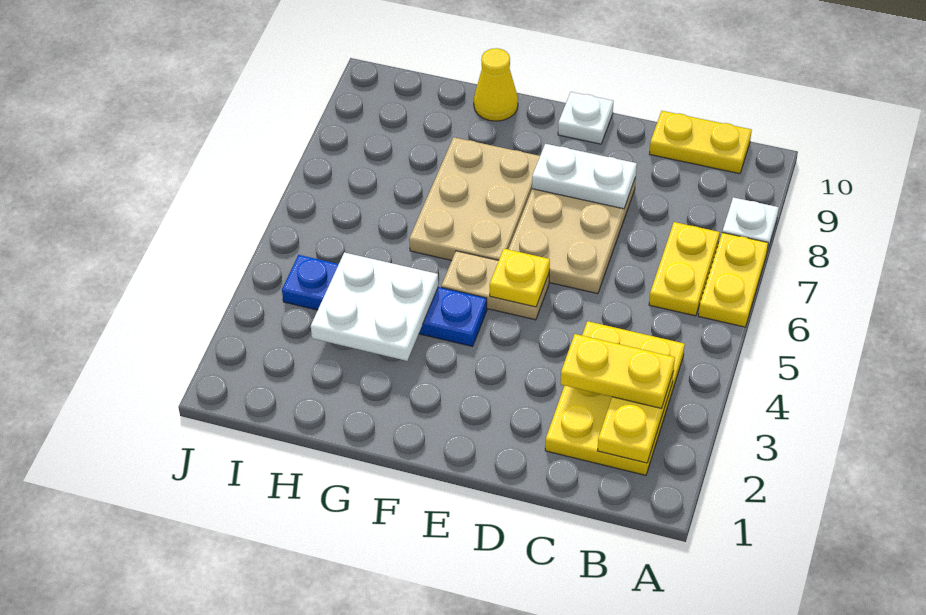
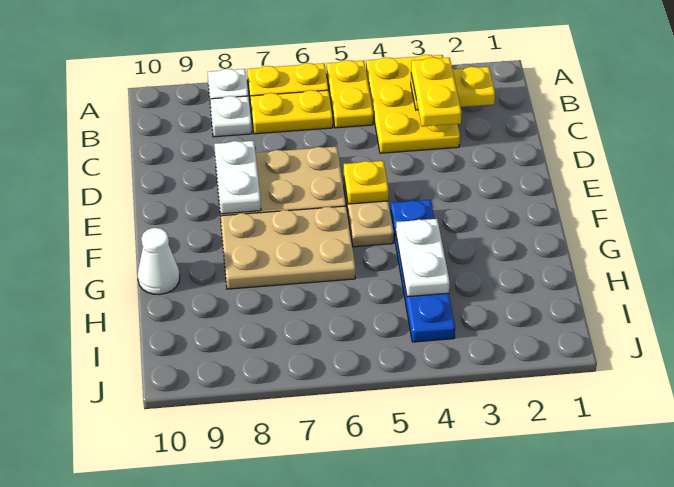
yellow 2x3 plate [545,321,685,475] -> yellow 2x3 plate turned to [366,55,460,153]
yellow 1x2 plate [650,111,752,174] -> yellow 1x2 plate moved to [327,60,373,128]
white 1x1 plate [558,92,613,144] -> white 1x1 plate moved to [210,96,252,137]
white 2x2 plate [311,252,438,361] -> white 1x2 plate [396,219,450,297]
yellow 1x1 cone [474,48,518,121] -> white 1x1 cone [138,228,180,294]

